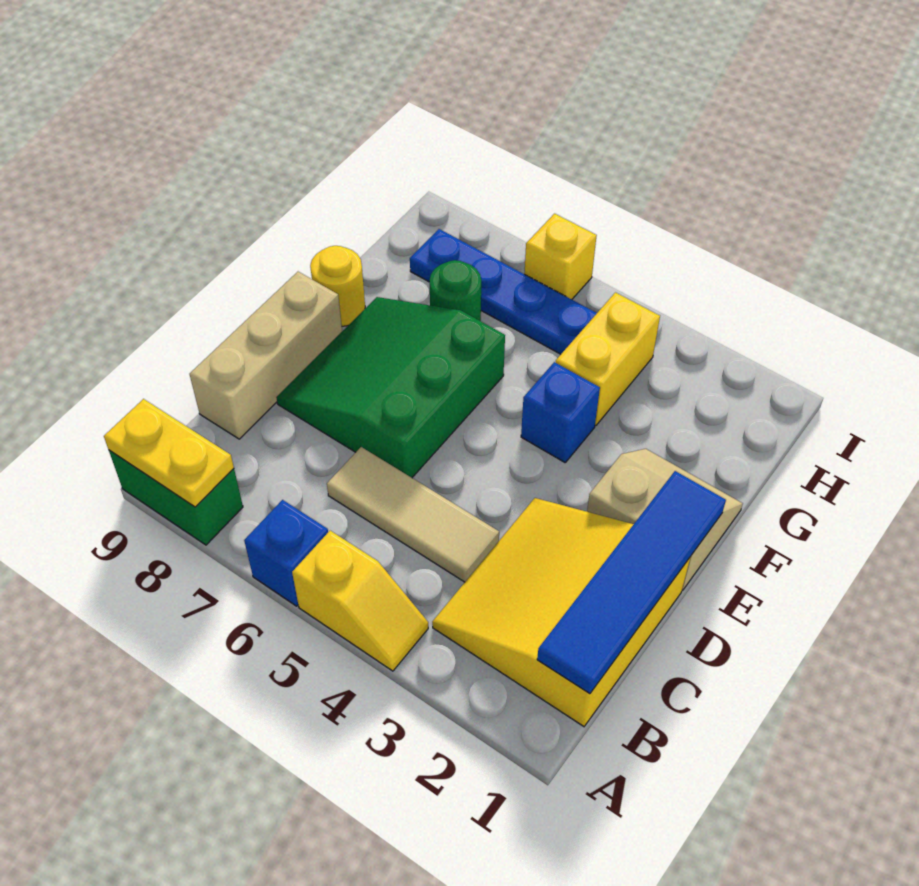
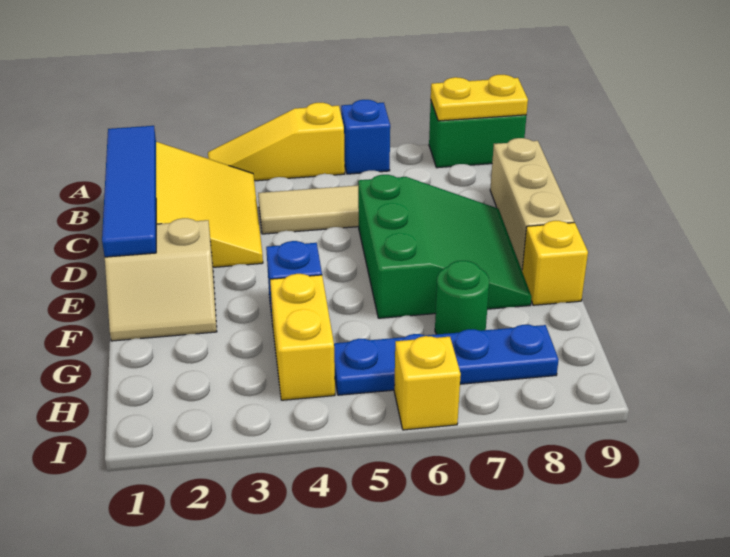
yellow 1x2 slope [292,531,428,671] -> yellow 1x3 slope [208,103,345,181]
yellow 1x1 round brick [310,246,365,326] -> yellow 1x1 brick [522,221,588,305]

